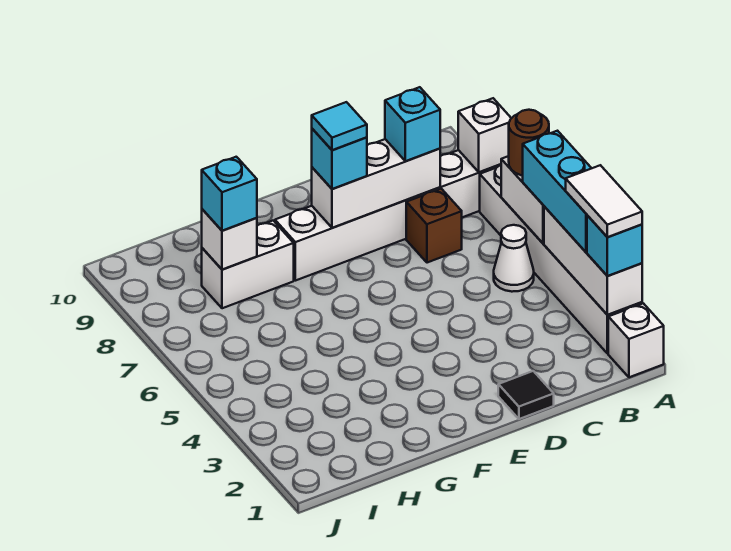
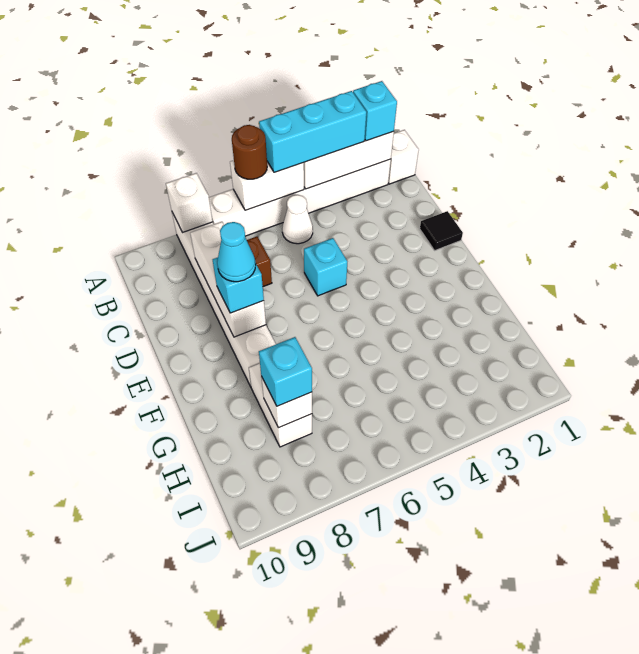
white 1x2 tile [566,165,642,237] -> none
cyan 1x1 brick [385,87,440,161] -> cyan 1x1 brick moved to [304,238,347,296]
cyan 1x1 tile [312,102,367,150] -> cyan 1x1 cone [217,222,256,282]

